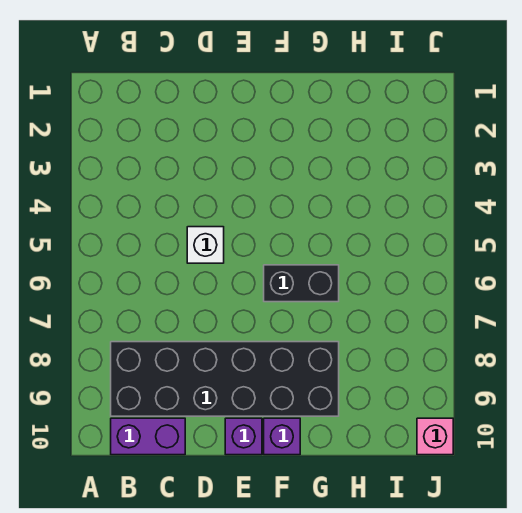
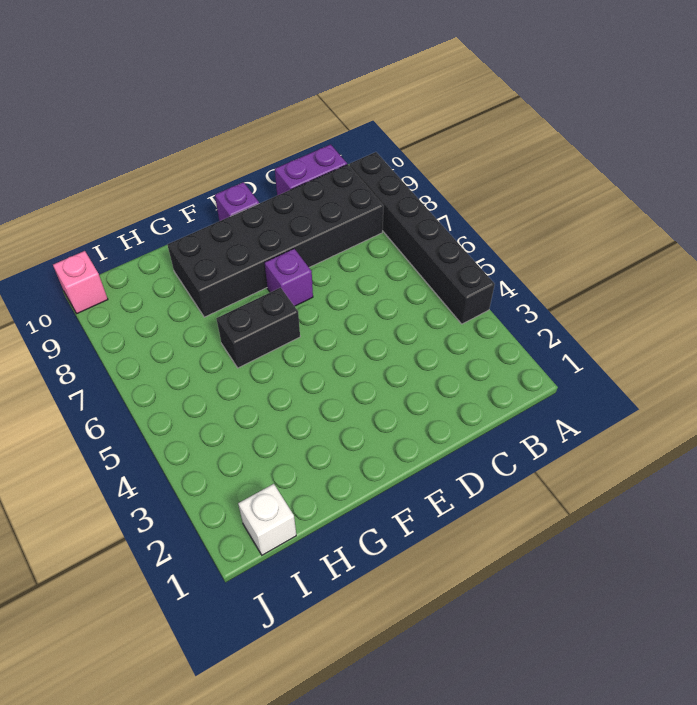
none -> black 1x6 brick [349,152,495,324]
white 1x1 brick [187,227,224,263] -> white 1x1 brick moved to [238,484,296,555]
purple 1x1 brick [264,418,300,455] -> purple 1x1 brick moved to [265,249,313,306]

